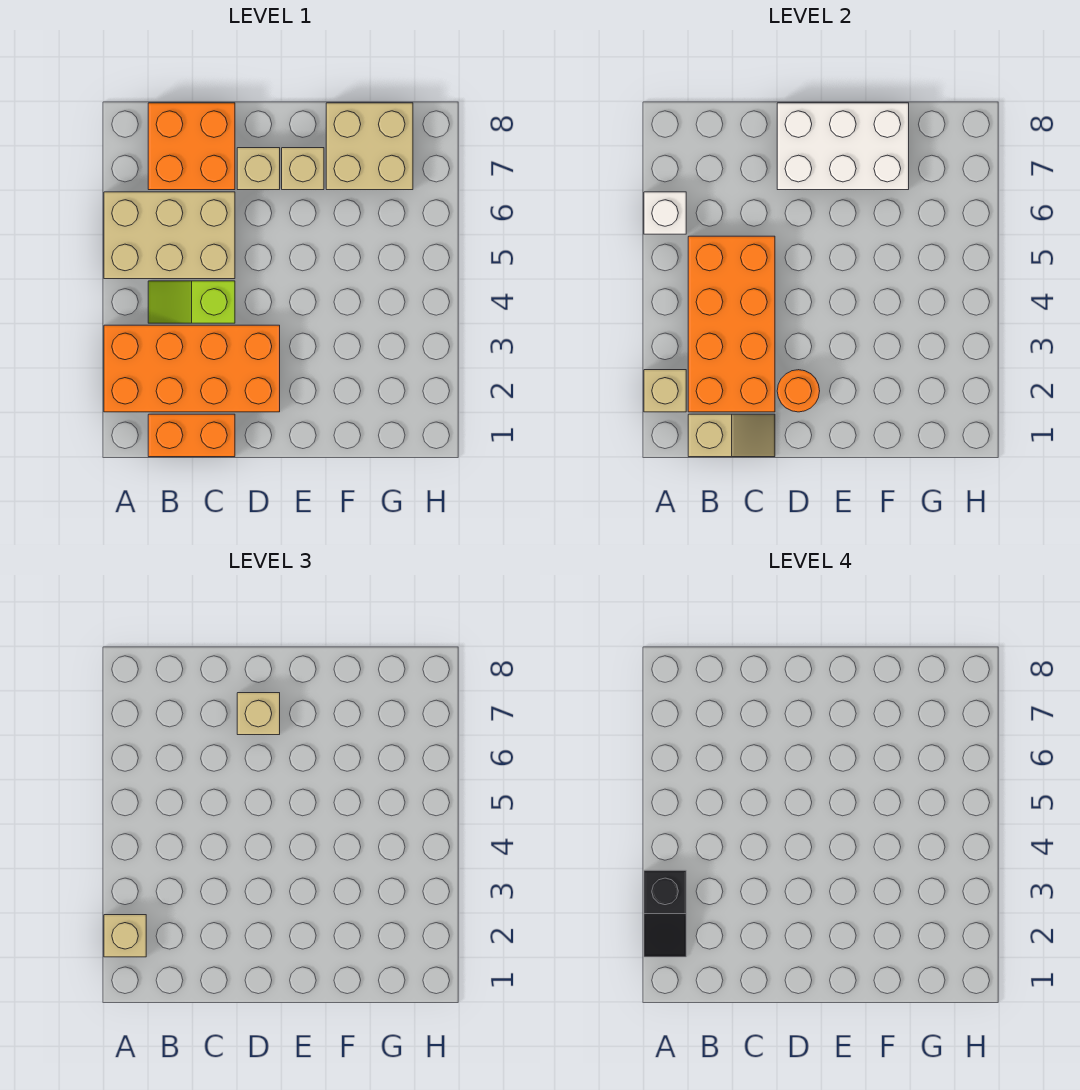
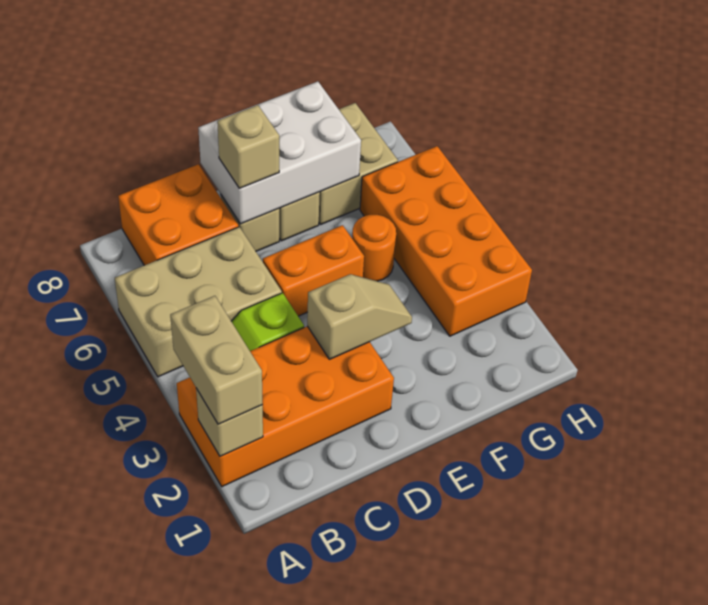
tan 1x1 brick [104,915,146,957] -> tan 1x2 brick [170,296,263,424]
black 1x2 slope [644,870,686,957] -> none
white 1x1 brick [644,192,686,234] -> none
orange 1x2 brick [148,414,235,457] -> orange 1x2 brick moved to [263,225,364,316]
tan 1x2 slope [688,414,775,457] -> tan 1x2 slope moved to [307,274,412,359]
orange 2x4 brick [688,236,775,412] -> orange 2x4 brick moved to [360,146,532,336]
orange 1x1 round brick [777,370,820,412] -> orange 1x1 round brick moved to [352,215,396,281]

